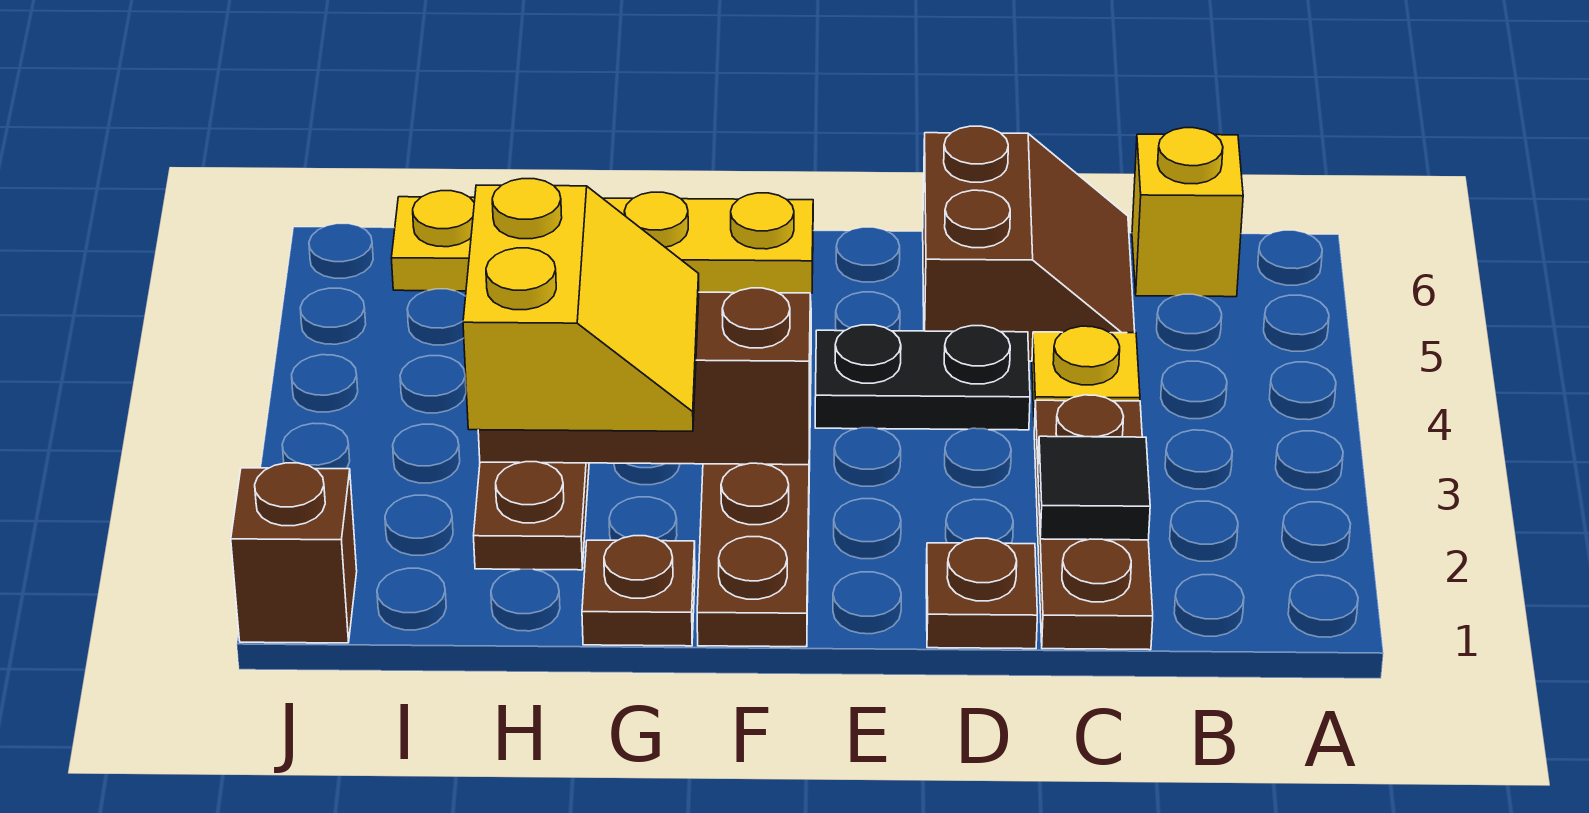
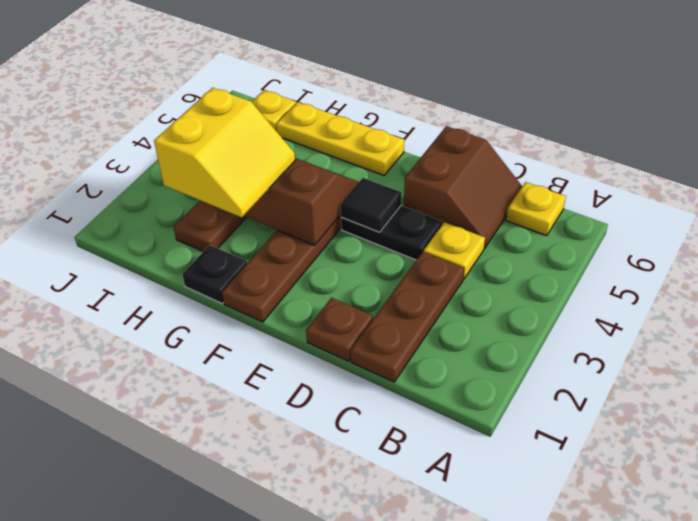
yellow 1x1 brick [1132,128,1243,297] -> yellow 1x1 plate [506,182,566,236]
black 1x1 tile [1038,436,1150,540] -> black 1x1 tile moved to [341,178,401,232]
brown 1x1 plate [582,536,695,646] -> black 1x1 plate [182,245,247,303]
brown 1x1 brick [231,463,357,643] -> none

